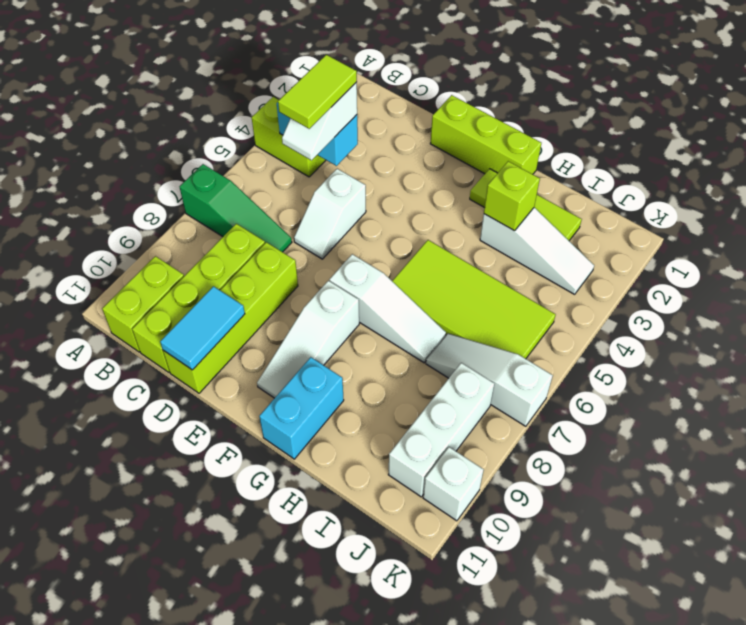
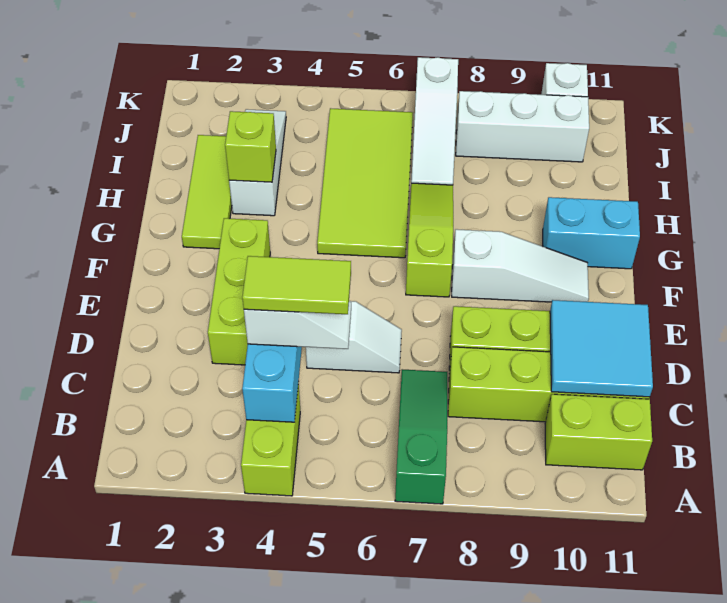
cyan 1x2 tile [160,286,245,370] -> cyan 2x2 tile [550,300,653,397]
lime 1x3 brick [430,95,541,174] -> lime 1x3 brick moved to [208,218,270,365]
white 1x3 slope [329,254,446,363] -> lime 1x3 slope [406,183,453,297]

